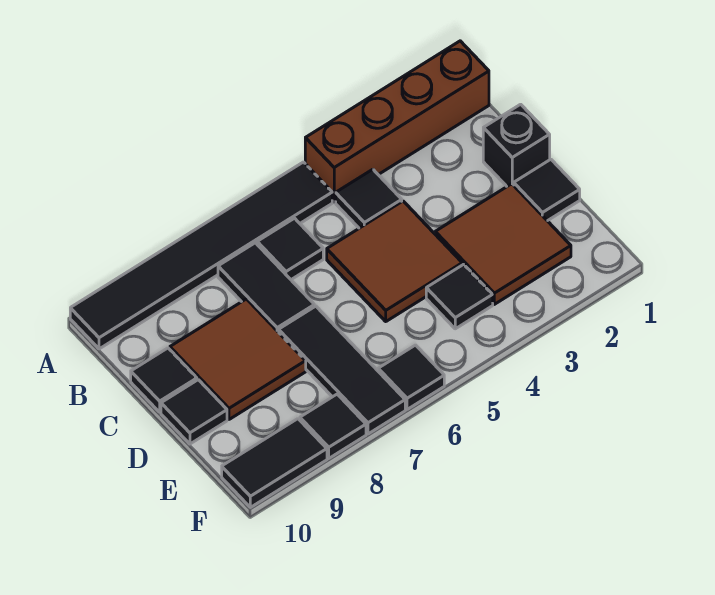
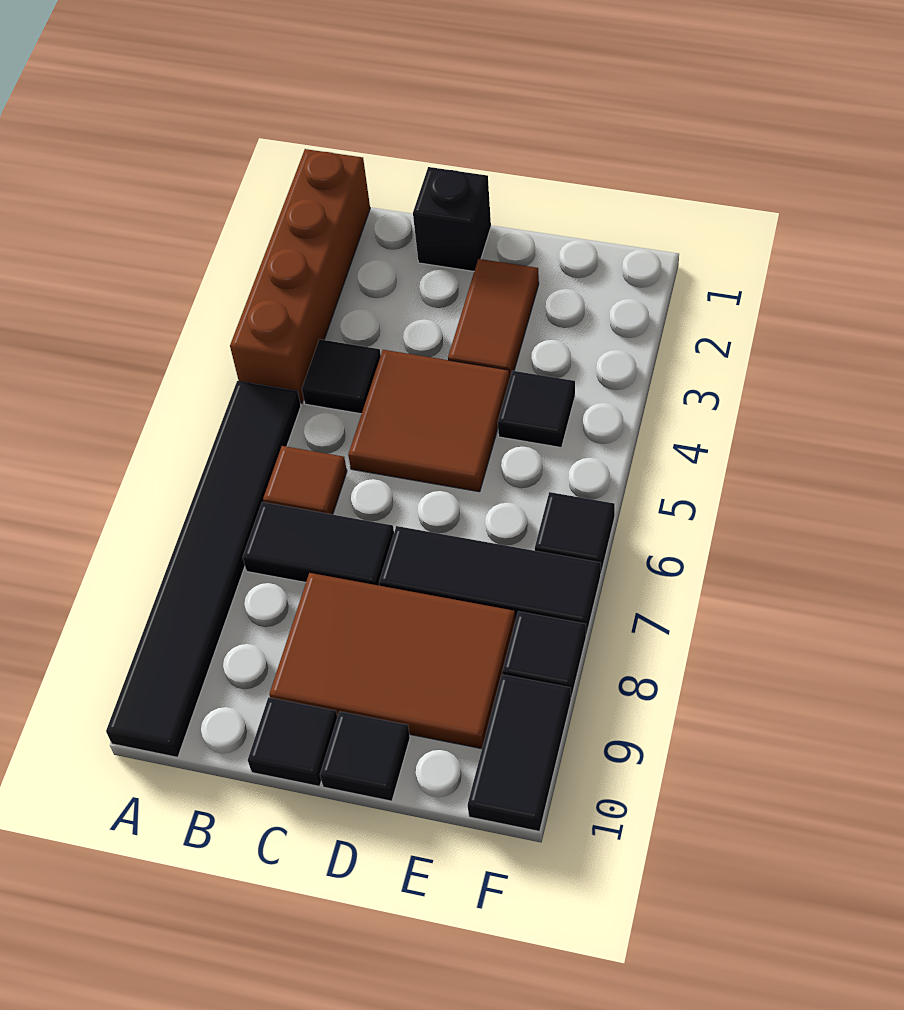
black 1x1 tile [257,218,323,280] -> brown 1x1 tile [263,446,347,515]
brown 2x2 tile [170,299,306,419] -> brown 2x3 tile [269,573,515,749]
black 1x1 tile [514,159,580,221] -> none
brown 2x2 tile [435,184,571,304] -> brown 1x2 tile [448,259,539,377]

